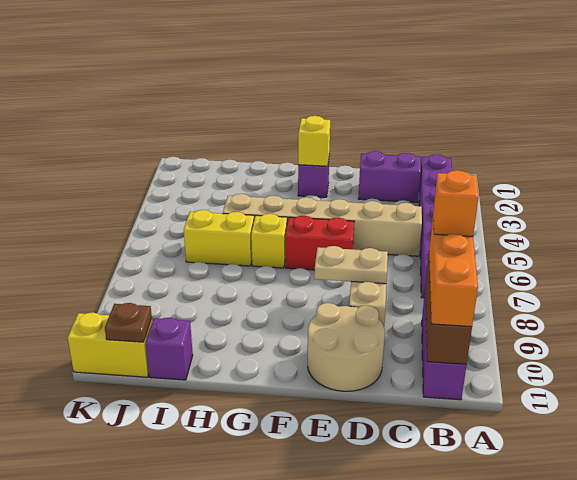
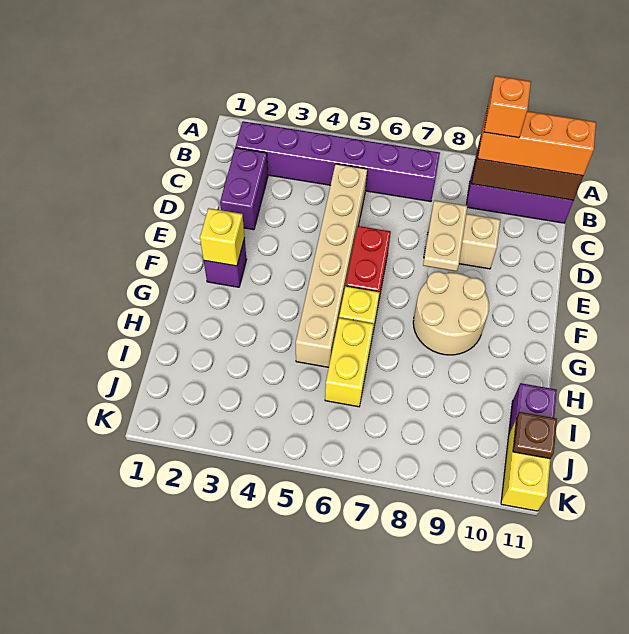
tan 2x2 round brick [308,303,385,391] -> tan 2x2 round brick moved to [413,272,489,355]

